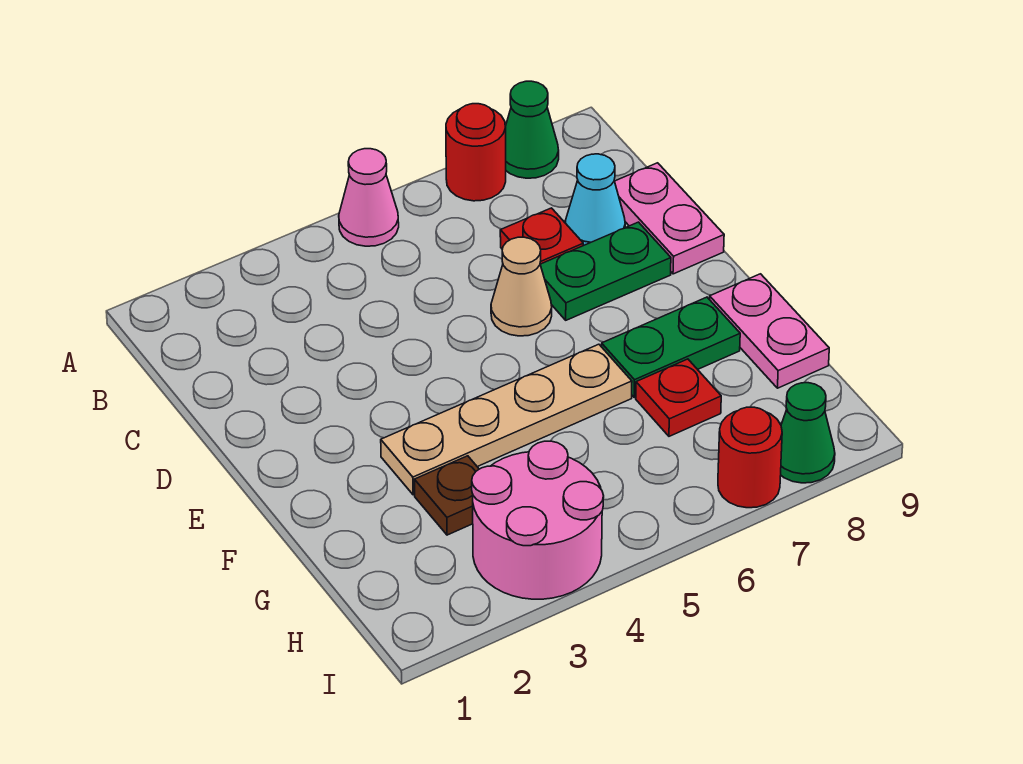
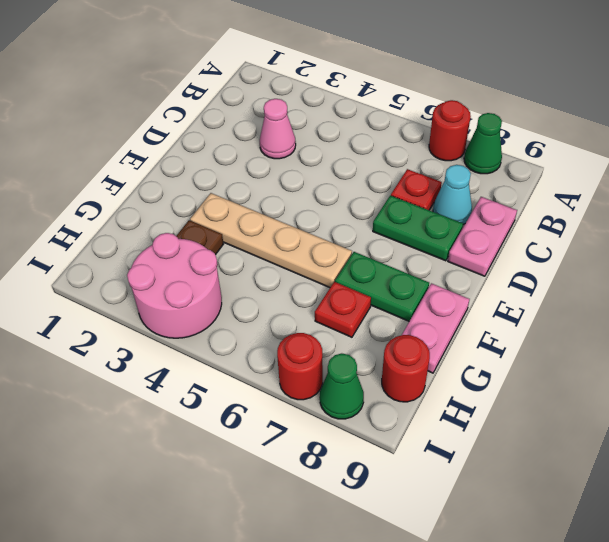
pink 1x1 cone [339,149,399,246] -> pink 1x1 cone moved to [260,99,296,159]
tan 1x1 cone [491,237,552,336] -> none
none -> red 1x1 round brick [382,335,430,402]

